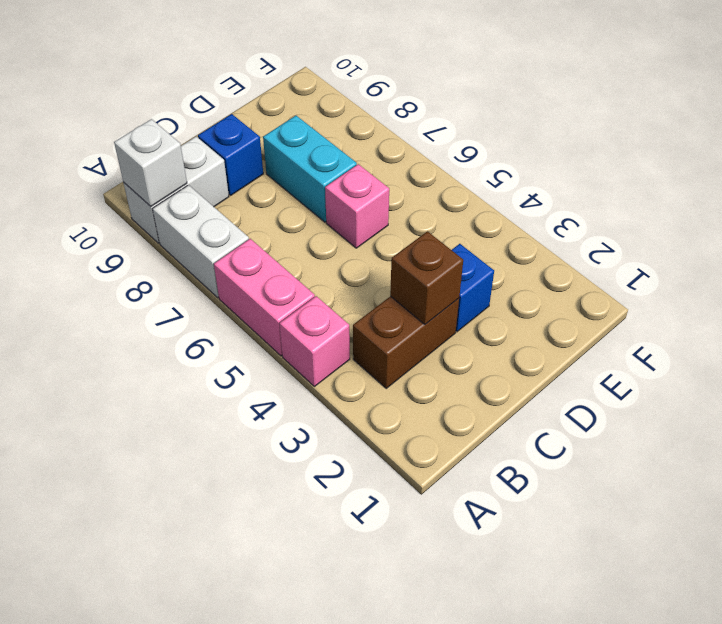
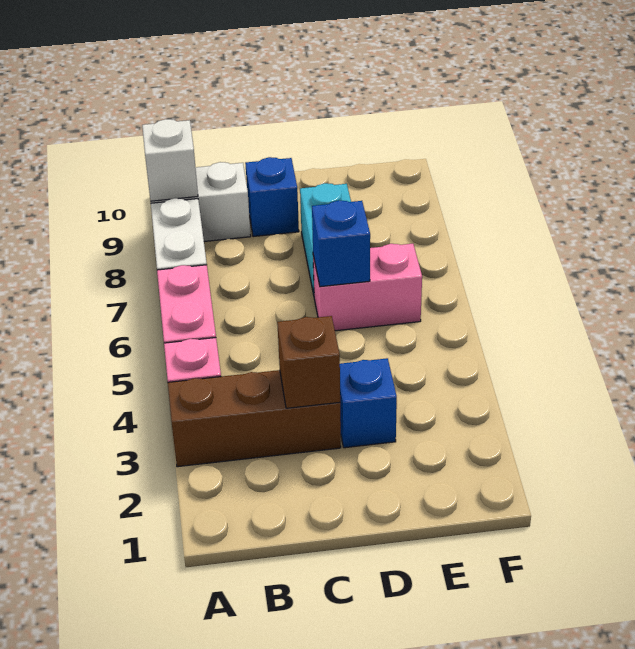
brown 1x2 brick [353,296,459,388] -> brown 1x3 brick [168,370,341,467]
pink 1x1 brick [325,164,389,248] -> pink 1x2 brick [313,244,422,331]
none -> blue 1x1 brick [312,200,370,287]

